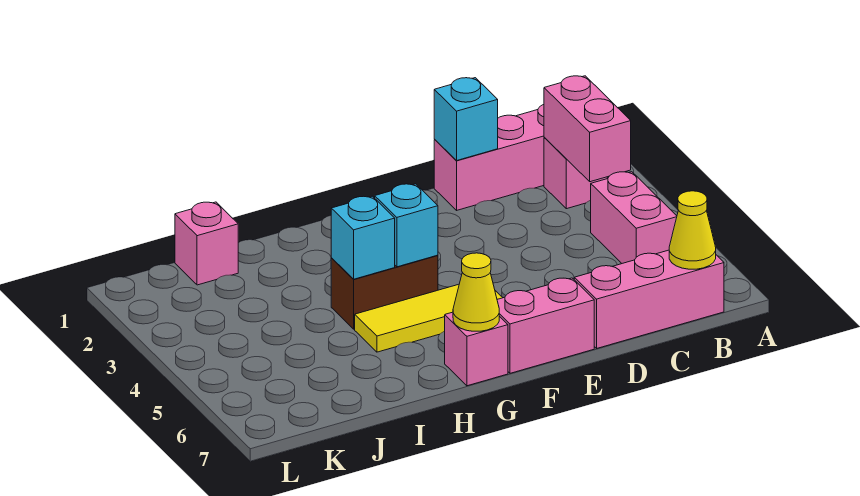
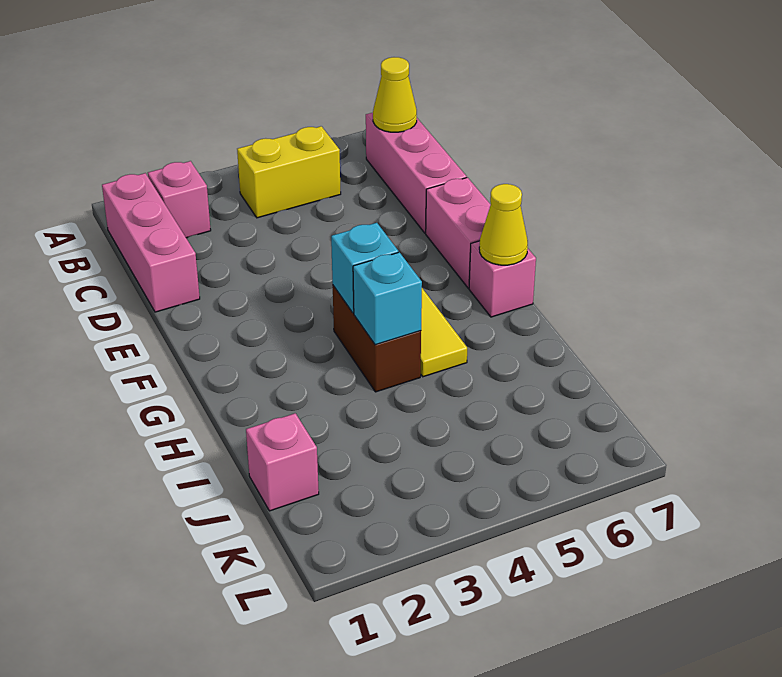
pink 1x2 brick [544,76,631,182] -> none
pink 1x2 brick [591,172,677,263] -> yellow 1x2 brick [237,126,341,218]
cyan 1x1 brick [434,78,498,160] -> none

